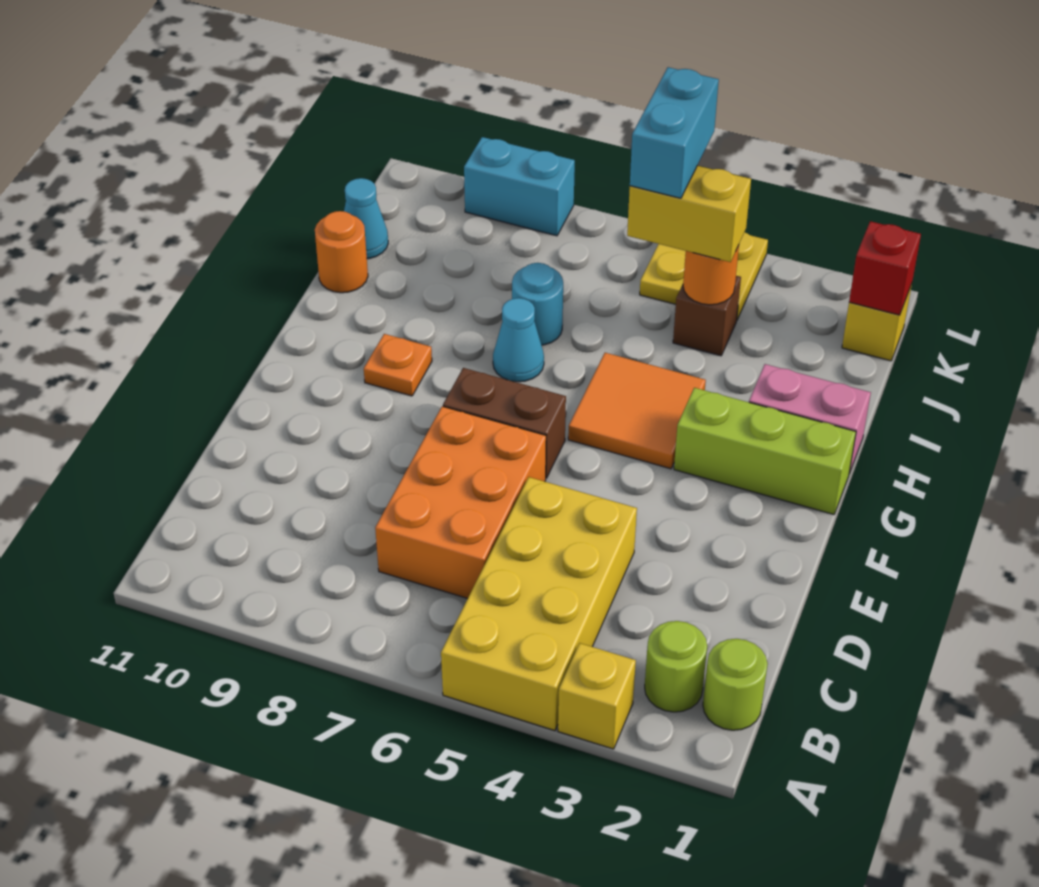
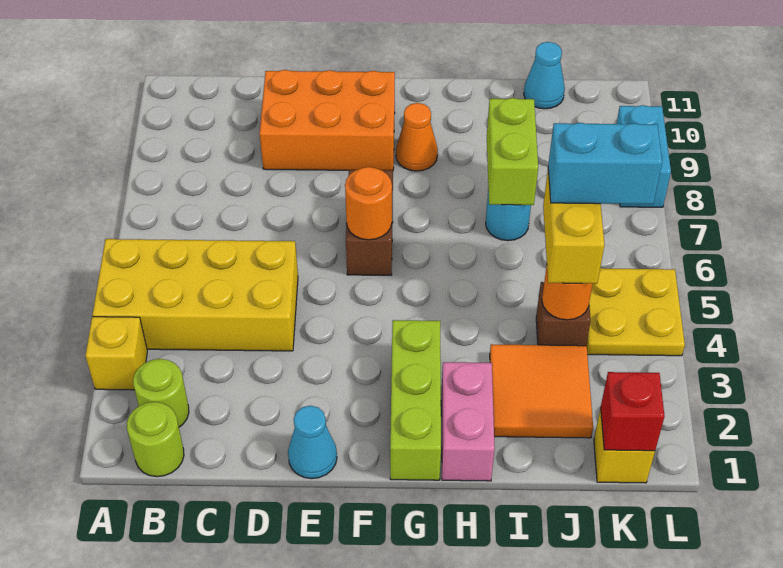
orange 2x3 brick [375,406,546,599] -> orange 2x3 brick moved to [260,70,395,170]
orange 2x2 tile [568,353,706,469] -> orange 2x2 tile moved to [490,344,593,438]
orange 1x1 plate [364,334,432,396] -> orange 1x1 cone [396,103,438,171]
cyan 1x1 cone [493,298,544,382] -> cyan 1x1 cone moved to [288,406,337,479]
none -> lime 1x2 brick [487,98,538,205]
orange 1x1 round brick [315,211,368,293] -> orange 1x1 round brick moved to [345,167,392,240]

